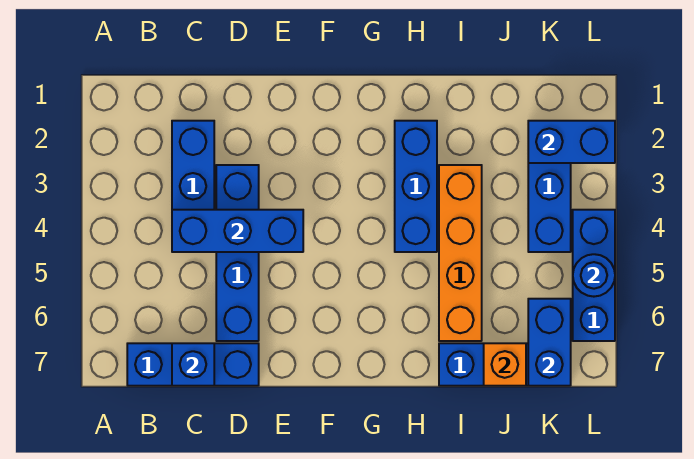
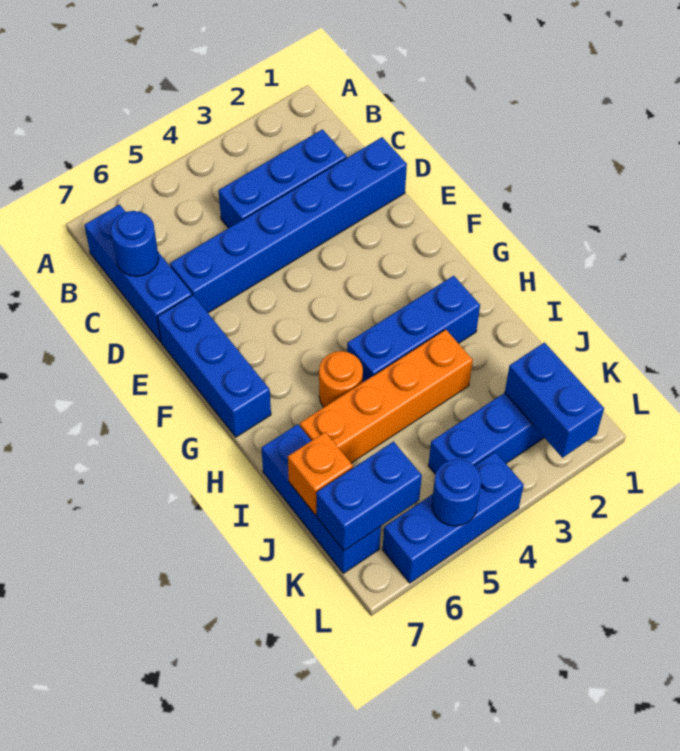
blue 1x3 brick [172,210,303,252] -> blue 1x3 brick moved to [157,295,271,437]
blue 1x1 brick [172,343,214,386] -> blue 1x1 round brick [111,211,159,276]
blue 1x4 brick [216,165,259,341] -> blue 1x6 brick [170,137,407,313]
none -> orange 1x1 round brick [319,351,363,407]

